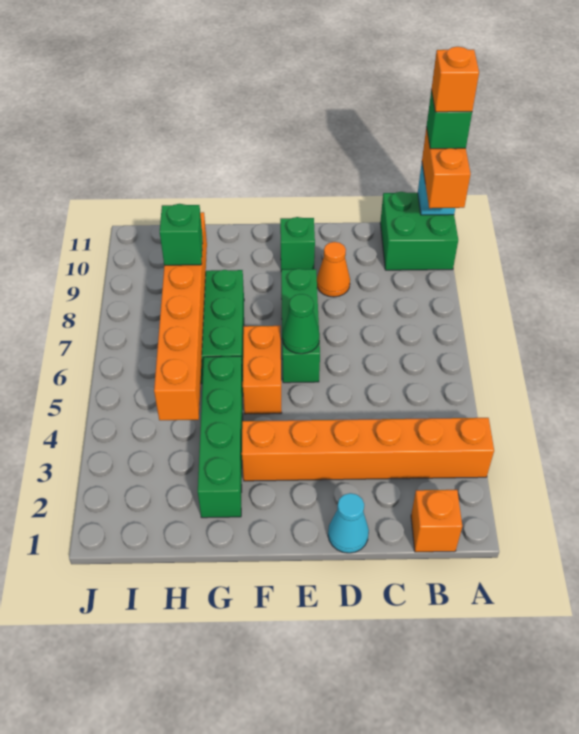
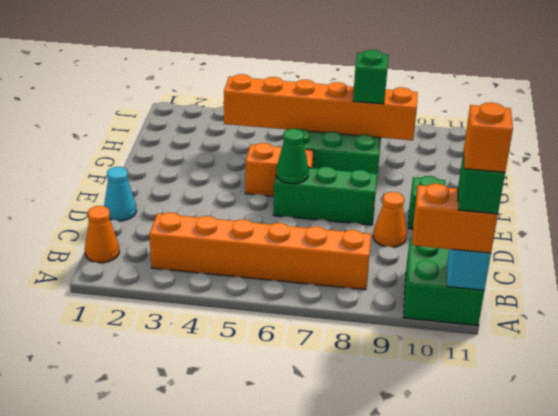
orange 1x6 brick [242,418,494,481] -> orange 1x6 brick turned to [149,213,371,290]
orange 1x1 brick [411,490,462,552] -> orange 1x1 cone [85,206,119,263]
green 1x4 brick [198,356,243,518] -> none

